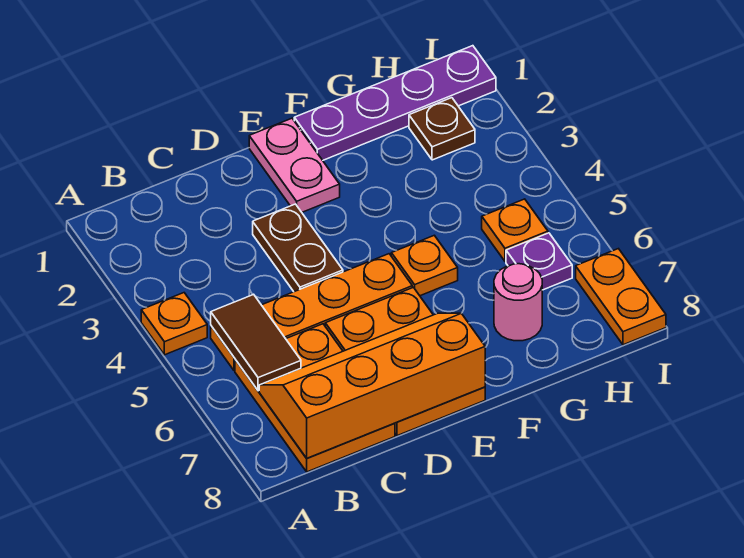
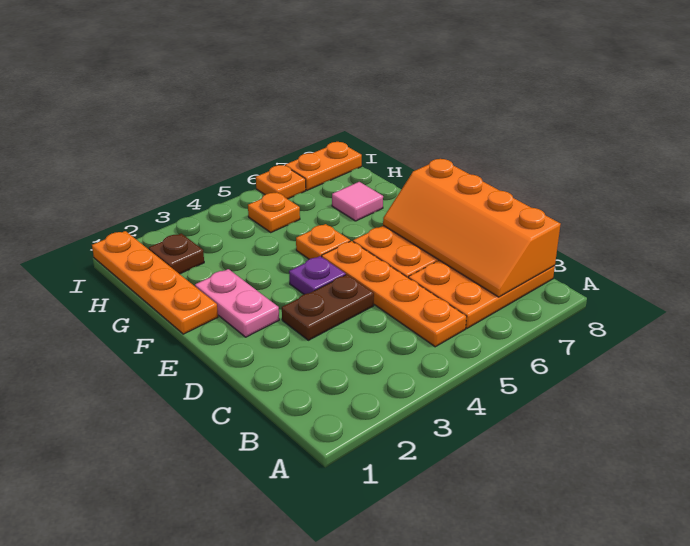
orange 1x1 plate [141,293,207,355] -> orange 1x1 plate moved to [256,165,306,199]
brown 1x2 tile [211,294,301,391] -> none
pink 1x2 plate [249,118,340,212] -> pink 1x2 plate turned to [195,269,279,337]
purple 1x4 plate [294,46,496,160] -> orange 1x4 plate [92,231,218,334]
pink 1x1 round brick [494,264,542,341] -> pink 1x1 tile [332,182,383,221]
purple 1x1 plate [506,233,572,290] -> purple 1x1 plate moved to [289,256,346,294]

